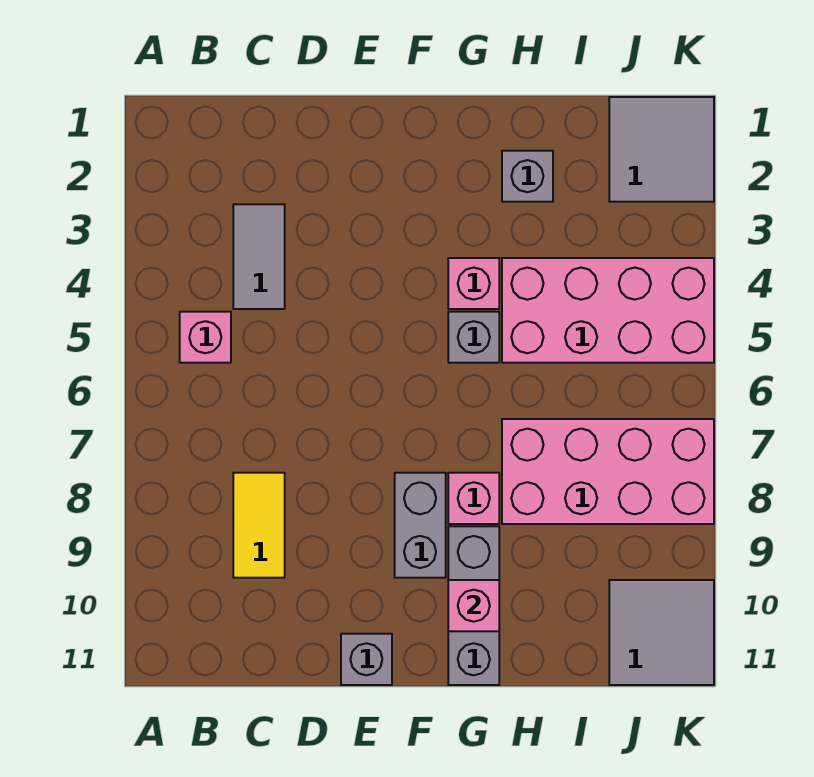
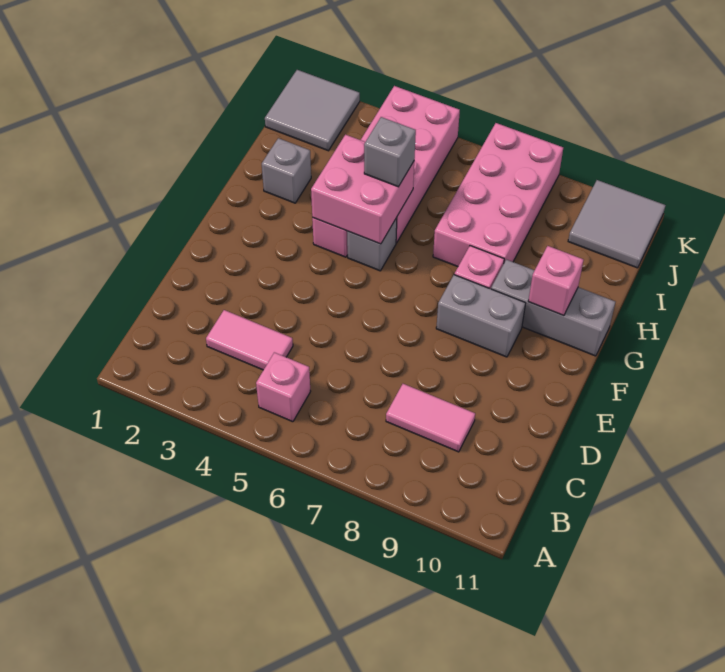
grey 1x2 tile [233,204,285,309] -> pink 1x2 tile [206,310,293,370]
yellow 1x2 tile [233,473,285,578] -> pink 1x2 tile [386,384,475,452]
grey 1x1 brick [341,634,392,685] -> grey 1x1 brick moved to [364,117,416,187]
none -> pink 2x2 brick [311,135,414,244]

